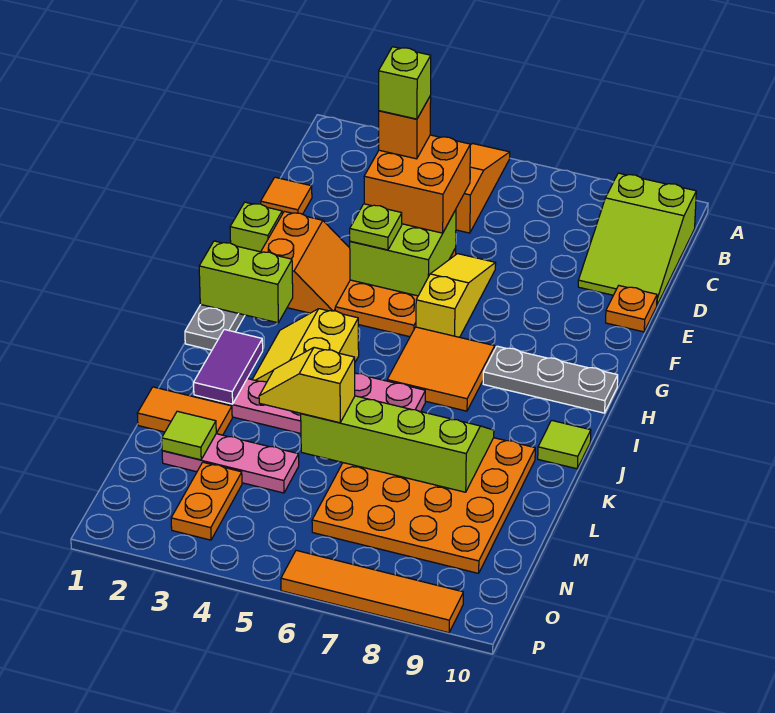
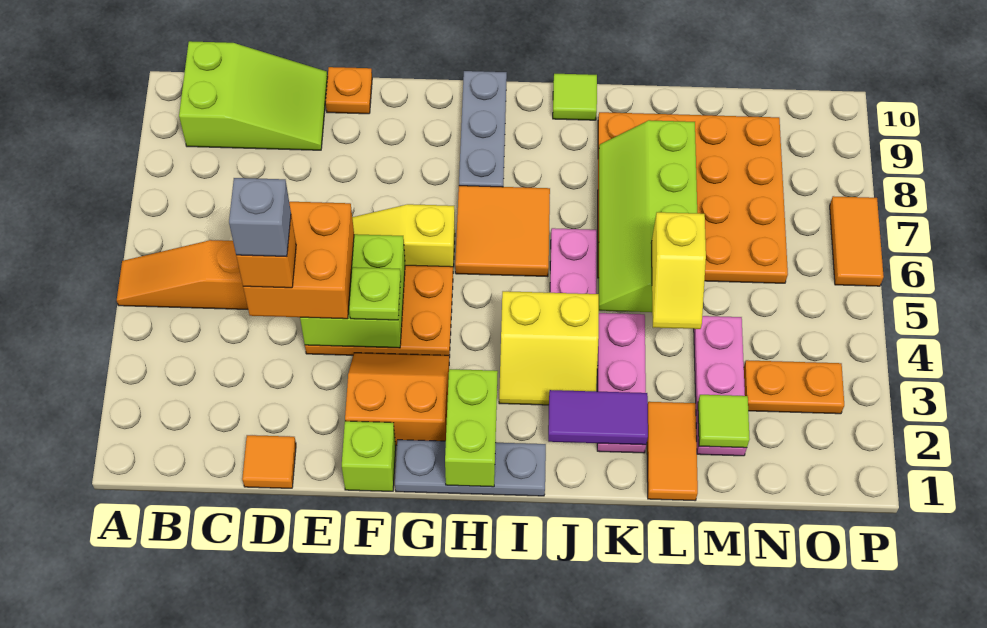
lime 1x1 brick [379,47,431,119] -> grey 1x1 brick [229,178,291,257]
orange 1x4 tile [281,550,463,633] -> orange 1x2 tile [830,196,884,286]

